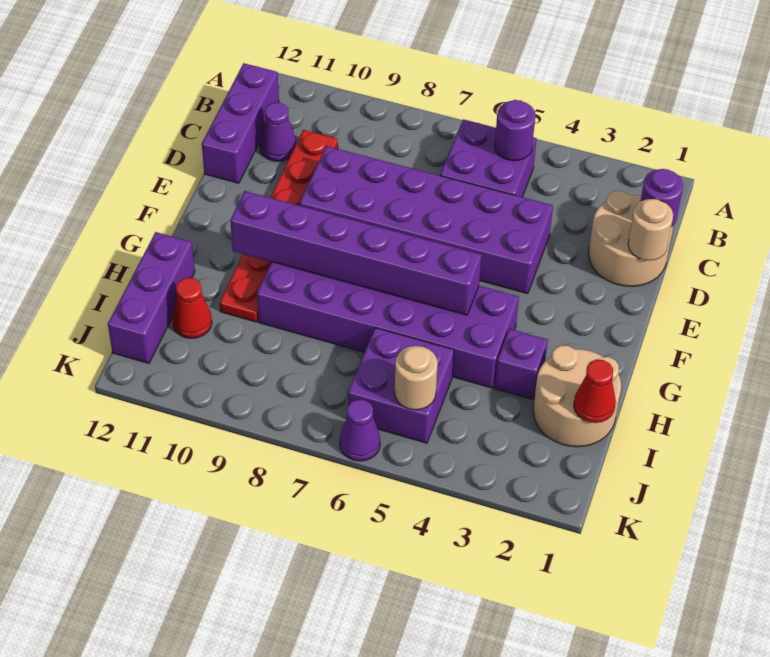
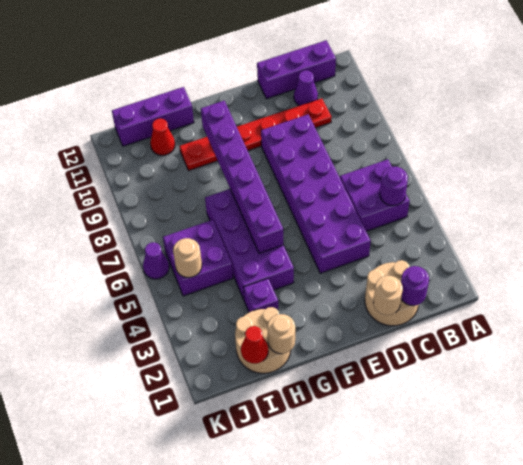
purple 2x6 brick [257,262,519,388] -> purple 2x4 brick [205,189,294,300]
none -> tan 1x1 round brick [267,314,295,354]

